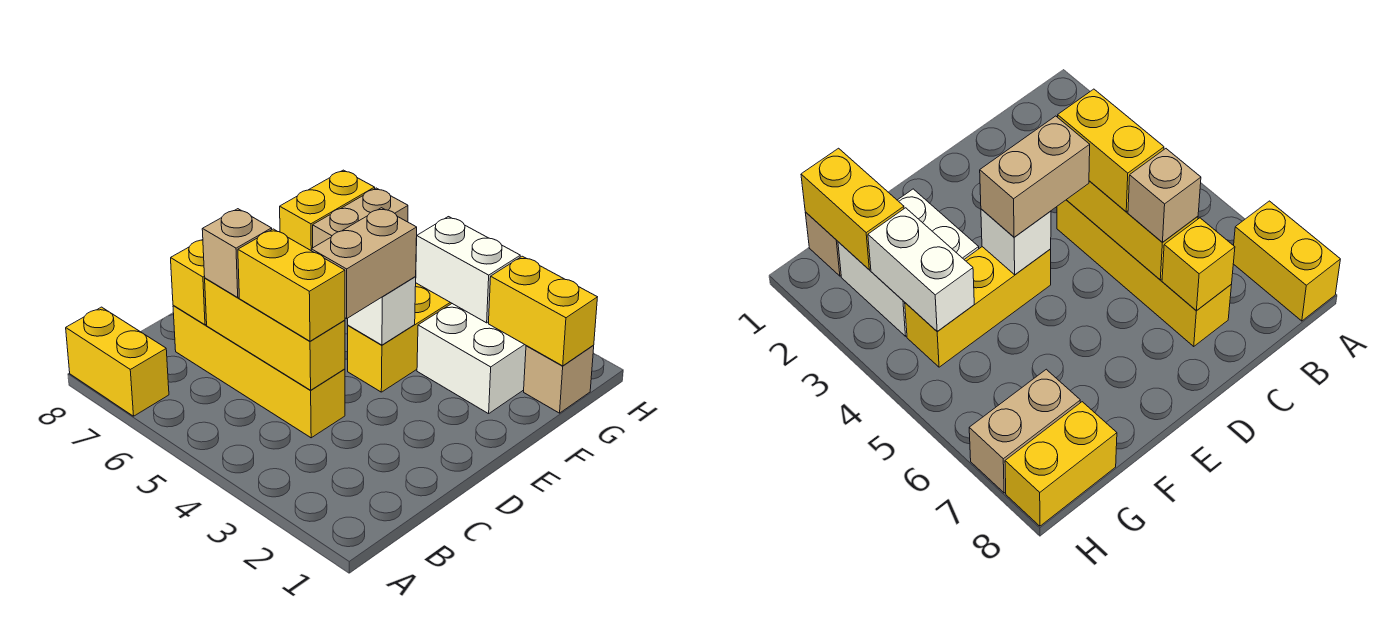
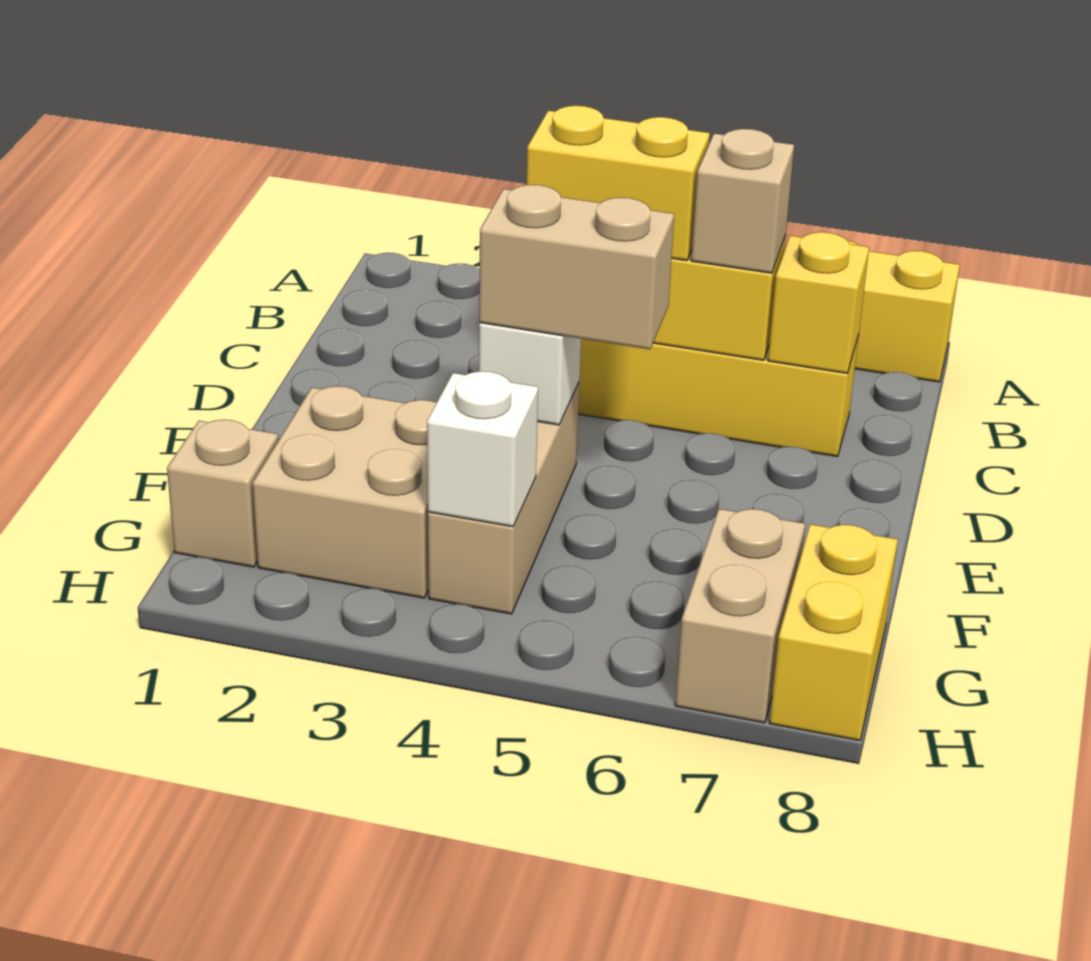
tan 1x2 brick [311,208,417,319] -> tan 1x2 brick turned to [479,185,674,349]
yellow 1x3 brick [348,283,452,392] -> tan 1x3 brick [428,383,579,614]
white 2x2 brick [417,304,526,414] -> tan 2x2 brick [253,386,436,598]
yellow 1x2 brick [489,256,597,366] -> none
white 1x2 brick [416,217,520,323] -> white 1x1 brick [427,371,538,527]

